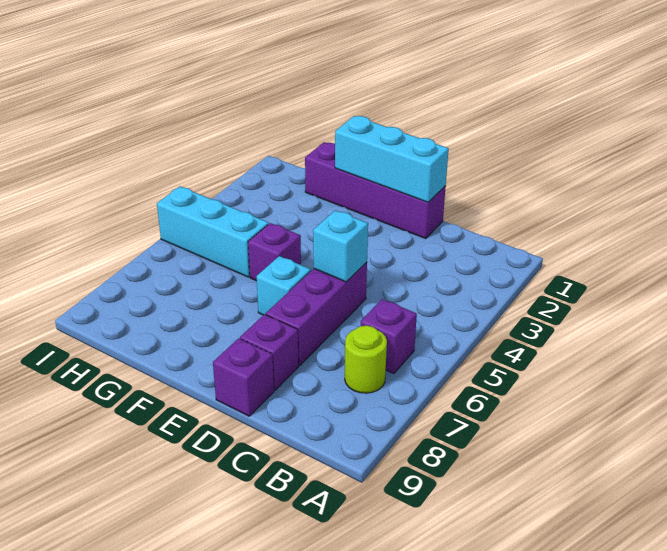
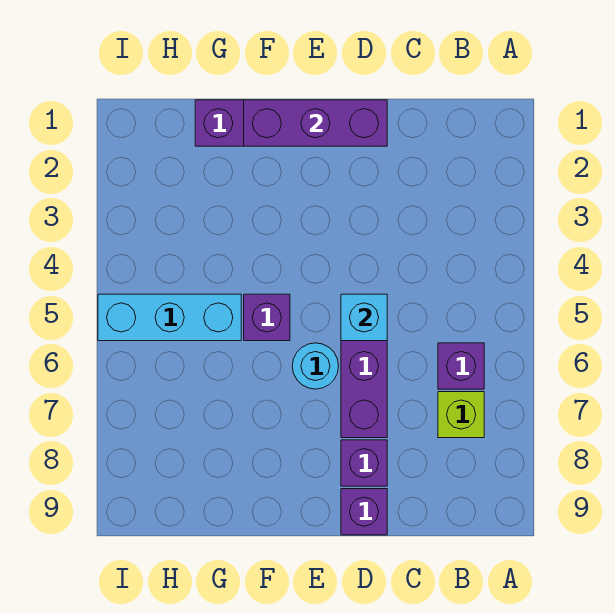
lime 1x1 round brick [345,326,387,393] -> lime 1x1 brick [438,392,484,438]
cyan 1x3 brick [335,116,449,202] -> purple 1x3 brick [244,100,387,146]
cyan 1x1 brick [257,256,311,315] -> cyan 1x1 round brick [292,343,339,389]

